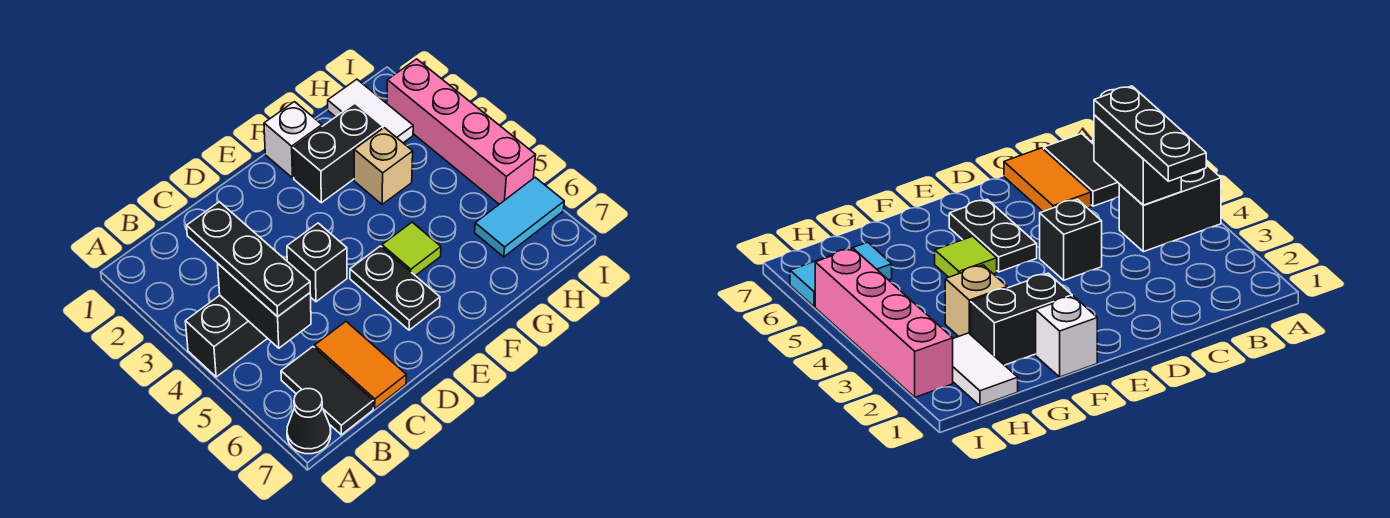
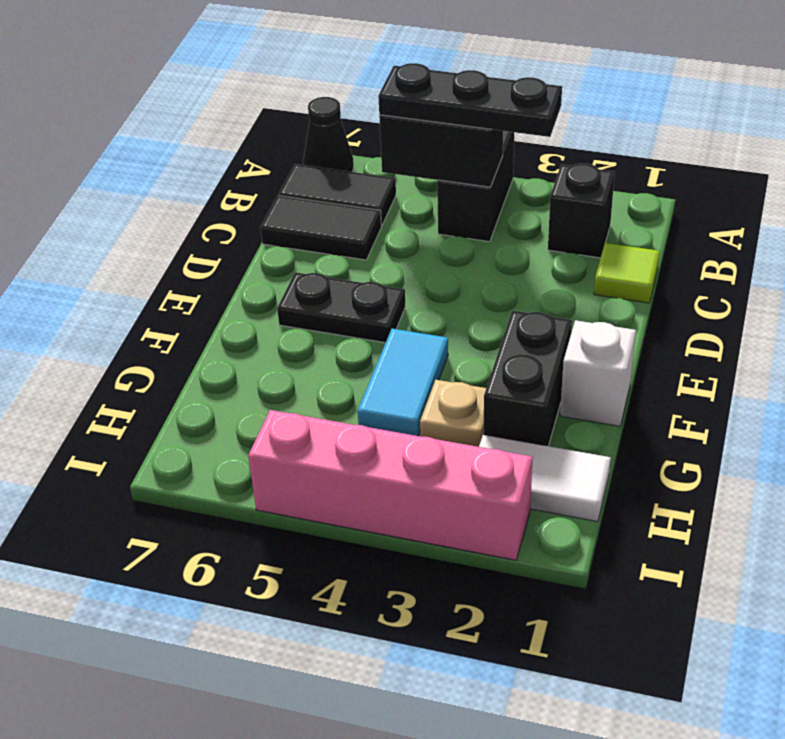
orange 1x2 tile [315,322,406,408] -> black 1x2 tile [260,196,381,260]
black 1x1 brick [287,223,347,302] -> black 1x1 brick moved to [548,164,615,258]
lime 1x1 tile [382,222,441,276] -> lime 1x1 tile moved to [594,243,660,303]
tan 1x1 brick [354,128,413,204] -> tan 1x1 plate [420,380,486,447]
cyan 1x2 tile [475,177,564,257] -> cyan 1x2 tile moved to [358,329,448,436]

